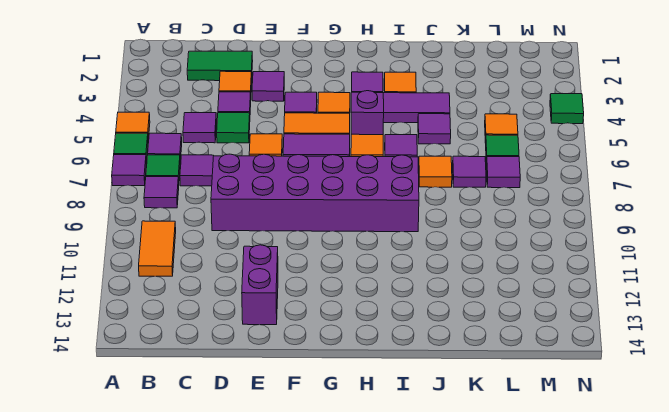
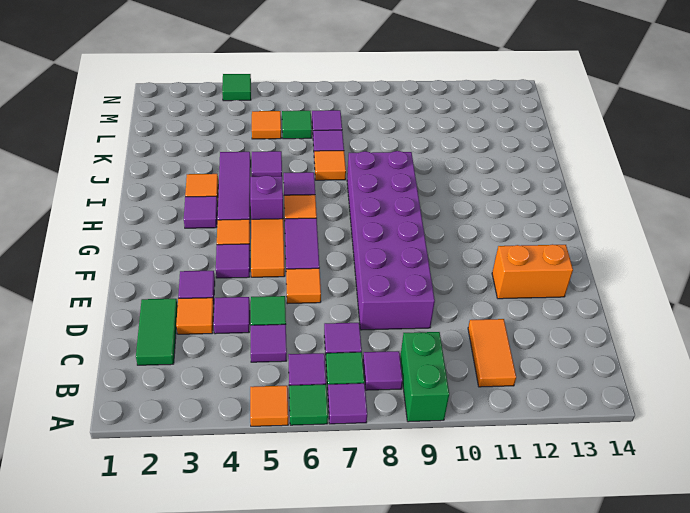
none -> green 1x2 brick [400,332,449,422]
orange 1x2 tile [139,221,176,276] -> orange 1x2 tile turned to [468,319,516,387]
purple 1x2 brick [242,245,278,325] -> orange 1x2 brick [492,244,573,299]

